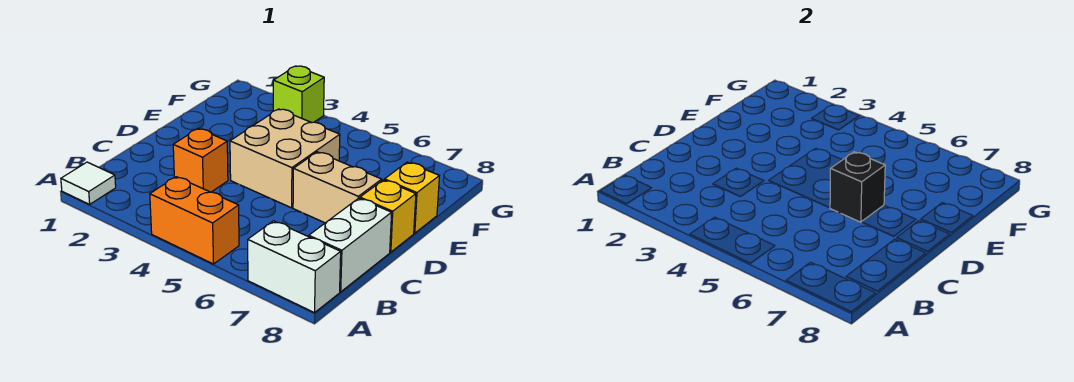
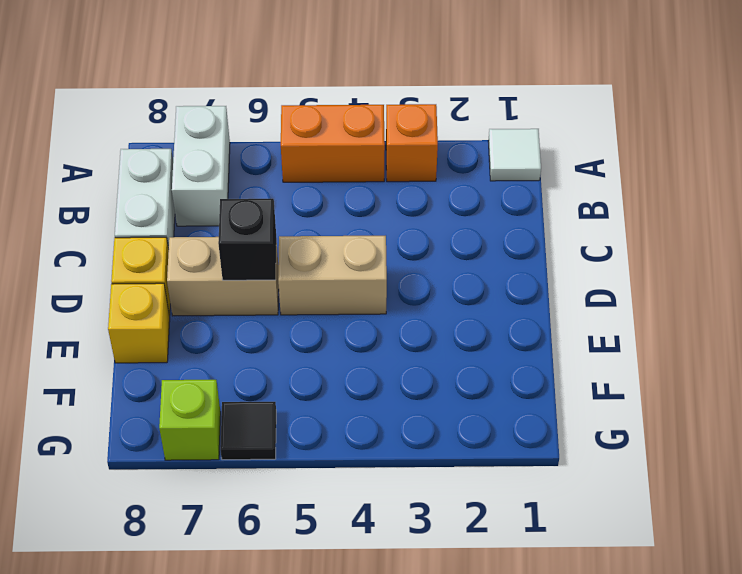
white 1x2 brick [248,221,341,313] -> white 1x2 brick turned to [172,106,230,226]
orange 1x1 brick [173,128,228,192] -> orange 1x1 brick moved to [386,104,438,182]
tan 2x2 brick [230,109,340,208] -> tan 1x2 brick [278,236,387,315]
lime 1x1 brick [273,66,324,123] -> lime 1x1 brick moved to [159,380,221,460]
none -> black 1x1 tile [220,402,276,460]

